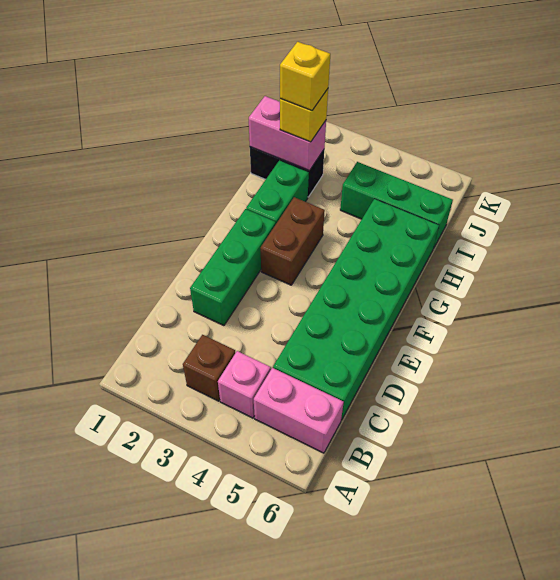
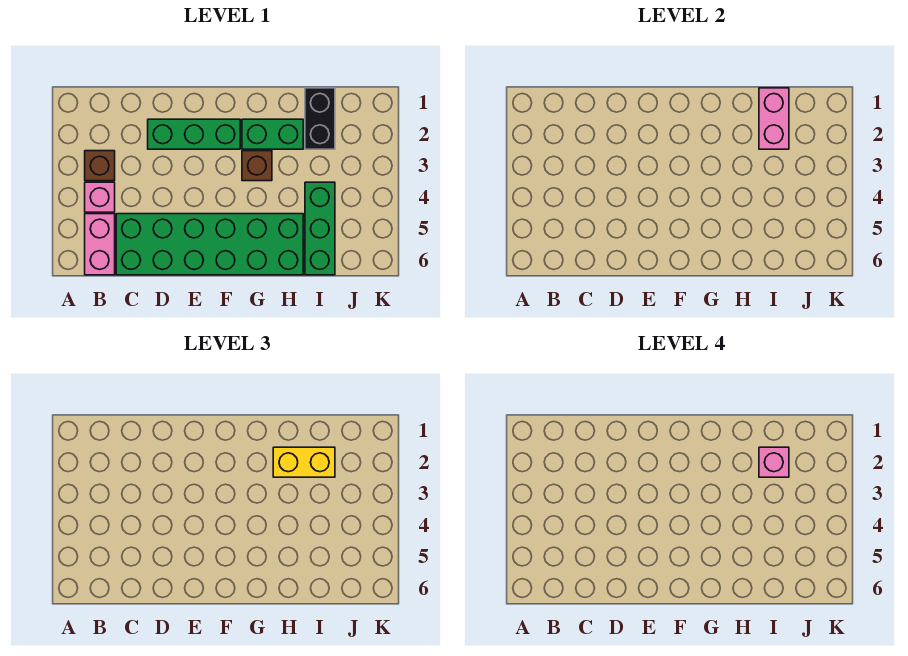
brown 1x2 brick [261,197,325,285] -> brown 1x1 brick [242,151,272,181]
yellow 1x1 brick [280,89,328,142] -> yellow 1x2 brick [273,447,335,477]
yellow 1x1 brick [280,42,330,111] -> pink 1x1 brick [759,447,789,477]

